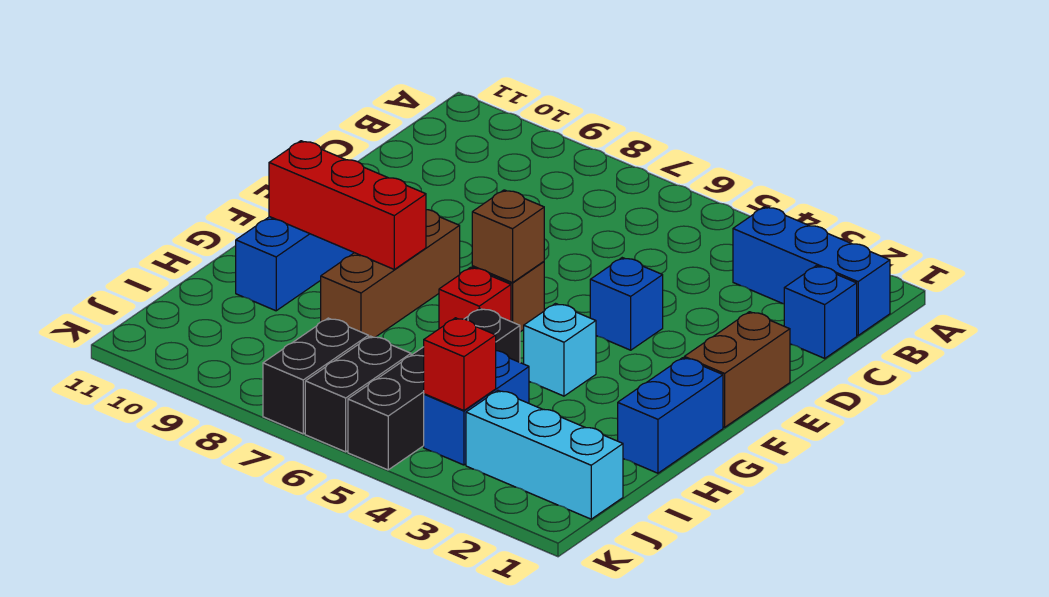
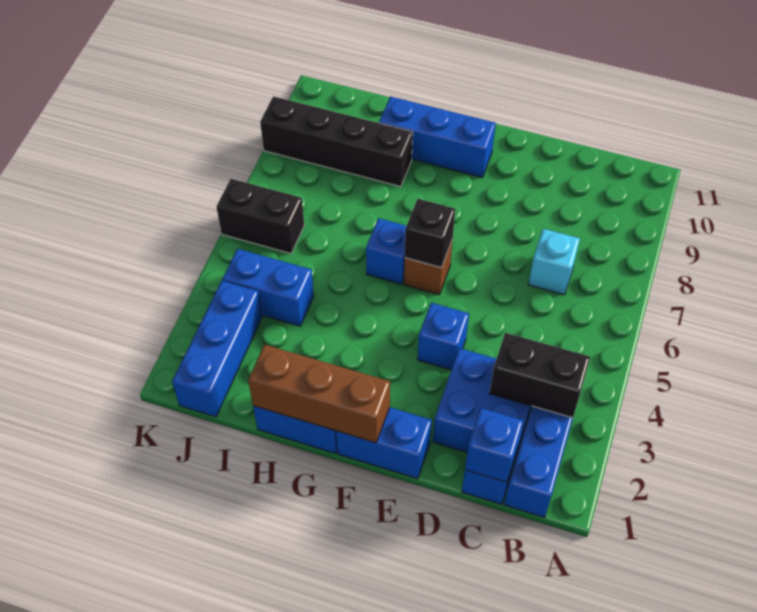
none -> blue 1x1 brick [465,408,523,482]
none -> blue 2x2 brick [433,348,531,462]
brown 1x2 brick [684,312,790,427] -> blue 1x2 brick [336,407,432,479]
brown 1x1 brick [472,190,544,283] -> black 1x1 brick [405,199,455,268]
brown 1x3 brick [321,210,460,337] -> brown 1x3 brick moved to [248,345,390,443]
cyan 1x1 brick [524,304,596,396] -> cyan 1x1 brick moved to [528,229,580,295]
red 1x1 brick [439,267,511,329] -> blue 1x1 brick [366,218,406,284]
red 1x3 brick [269,141,426,269] -> none
black 1x4 brick [348,308,520,470] -> black 1x4 brick moved to [260,96,413,187]
cyan 1x3 brick [466,390,623,519] -> blue 1x3 brick [172,281,262,417]
red 1x1 brick [424,318,496,411] -> none
black 1x2 brick [263,318,369,434] -> black 1x2 brick moved to [490,333,590,418]

